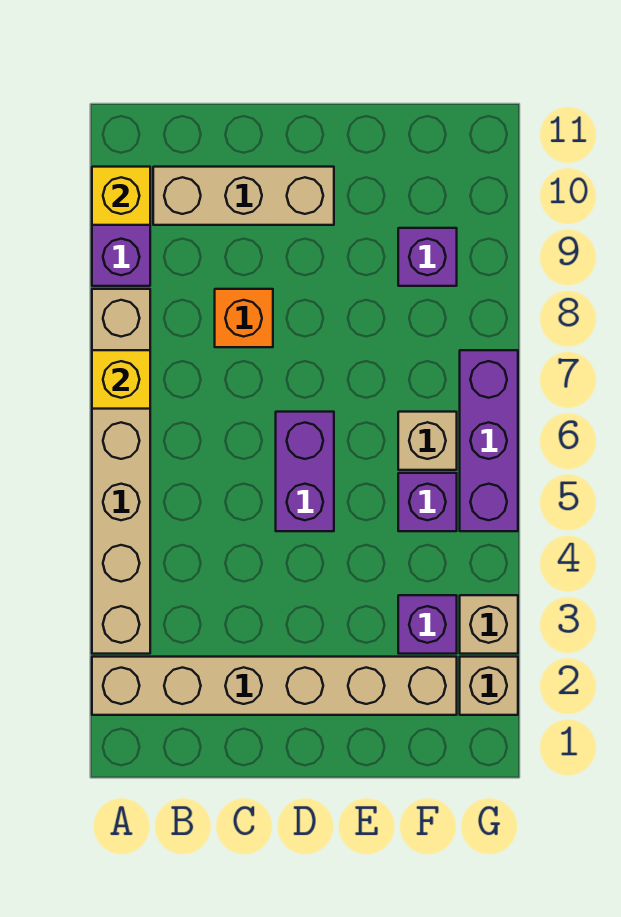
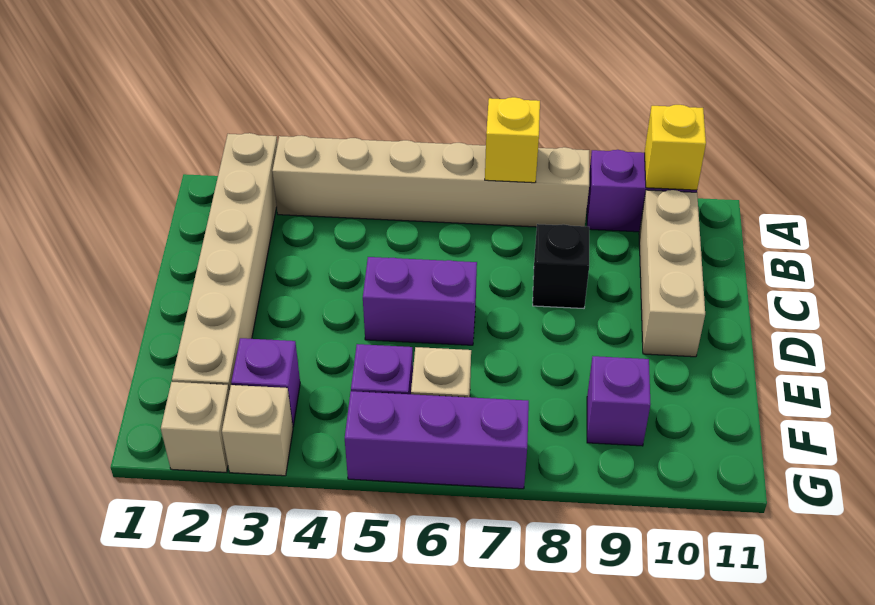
orange 1x1 brick [215,289,273,347] -> black 1x1 brick [533,224,589,308]

